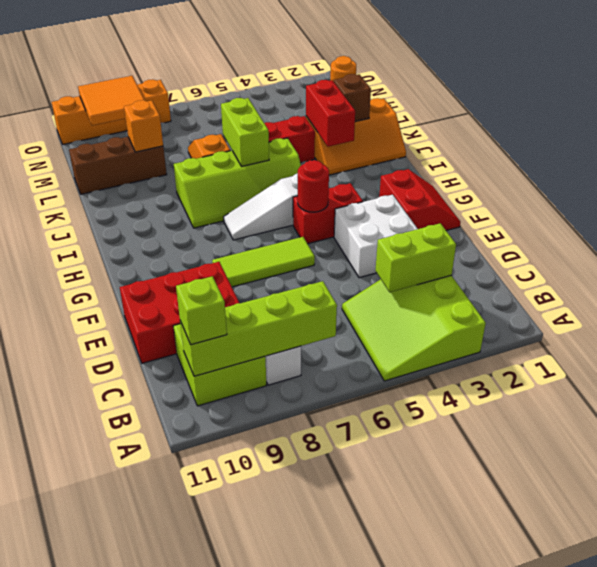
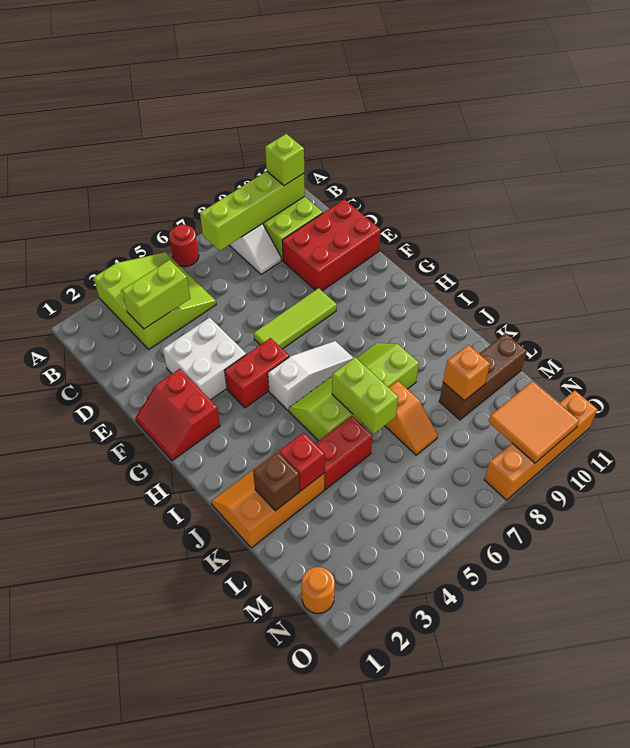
red 1x1 round brick [298,160,329,212] -> red 1x1 round brick moved to [169,225,199,267]
red 1x2 brick [306,80,355,147] -> red 1x1 brick [279,433,325,491]

